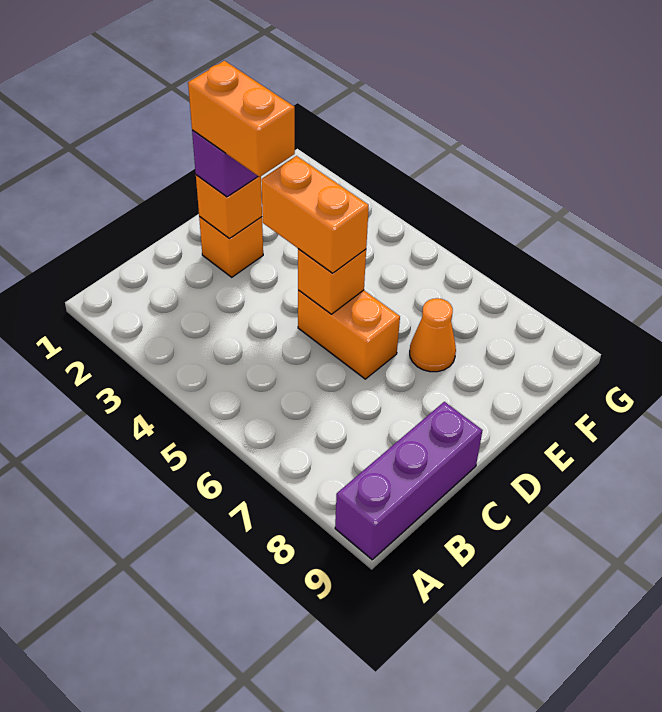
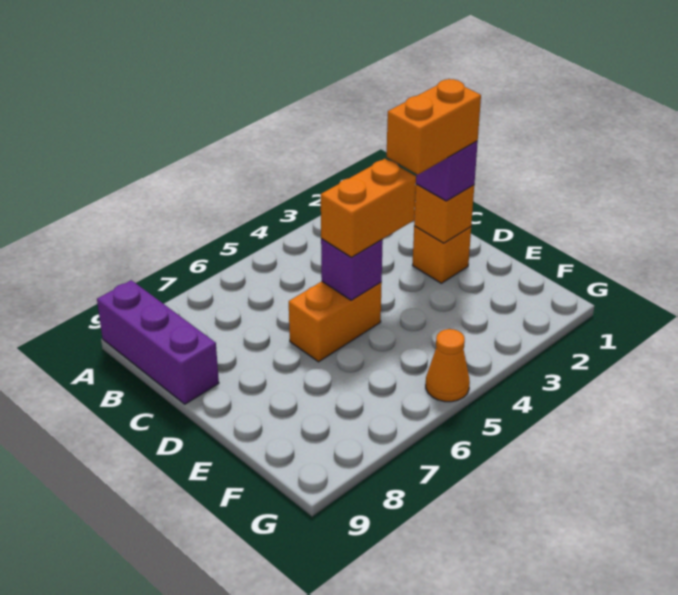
orange 1x1 brick [298,249,366,314] -> purple 1x1 brick [321,239,383,300]
orange 1x1 cone [410,298,456,372] -> orange 1x1 cone moved to [426,329,470,402]

